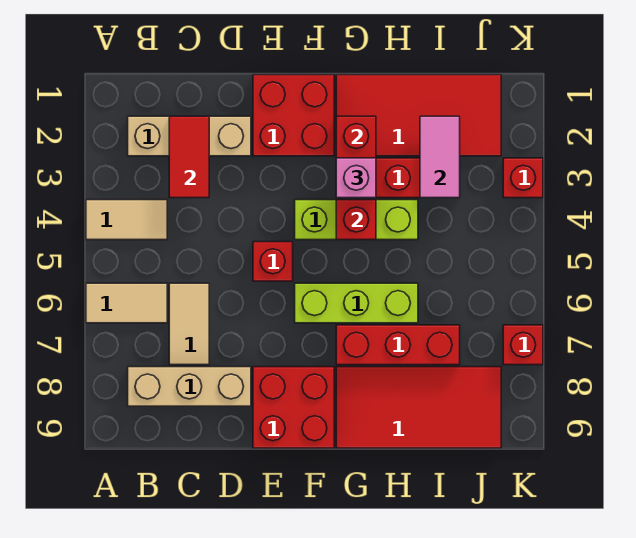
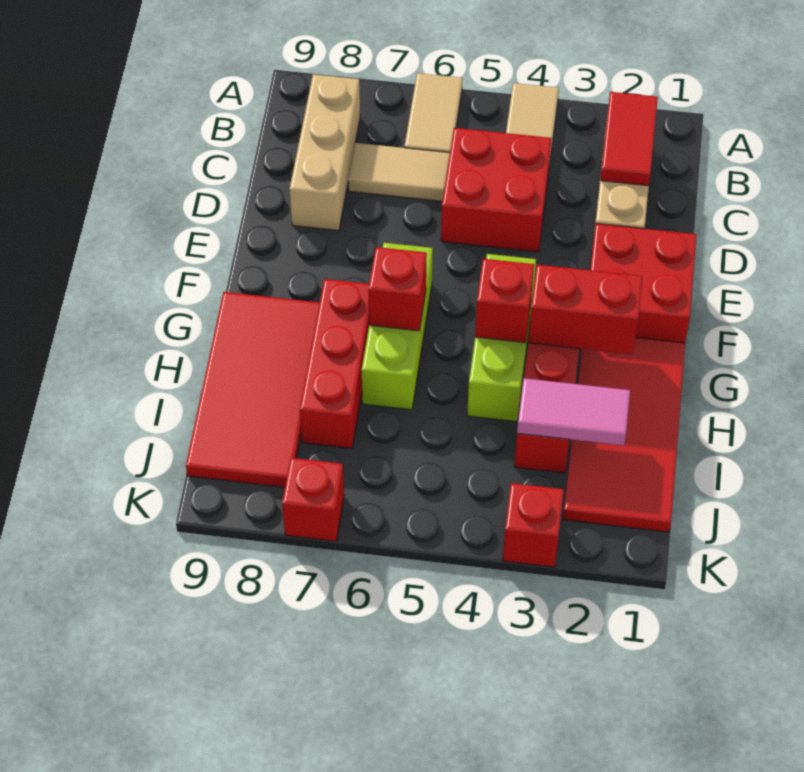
red 1x2 tile [169,116,209,198] -> red 1x2 tile turned to [600,92,658,186]
red 1x1 brick [253,242,293,281] -> red 1x1 brick moved to [368,247,427,331]
red 2x2 brick [253,367,334,448] -> red 2x2 brick moved to [441,128,552,252]
pink 1x1 brick [336,158,376,198] -> none

